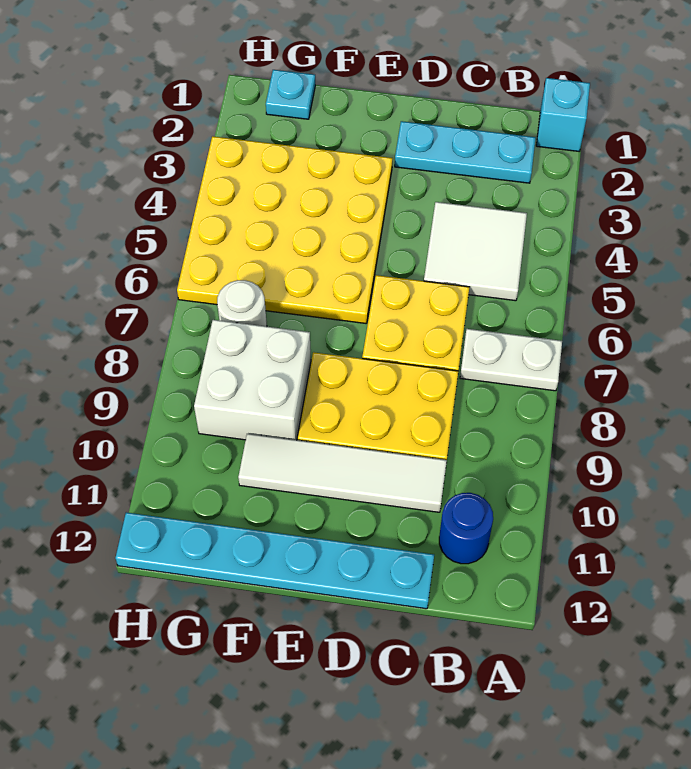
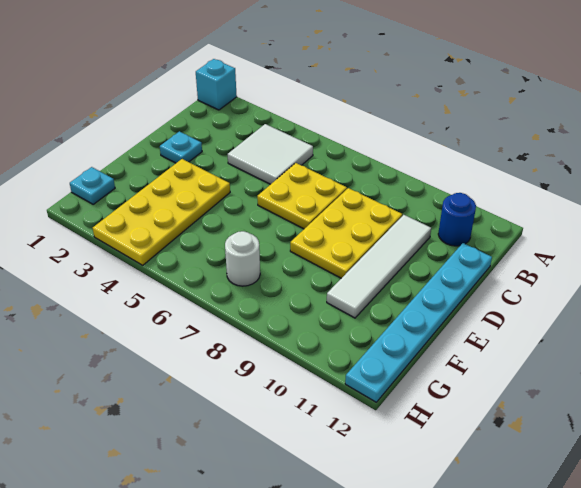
white 1x2 plate [460,329,562,391] -> none
cyan 1x3 plate [395,121,536,183] -> cyan 1x1 plate [160,131,202,163]
yellow 4x4 plate [177,136,393,323] -> yellow 2x4 plate [93,159,230,265]
white 2x2 brick [194,320,311,440] -> none

